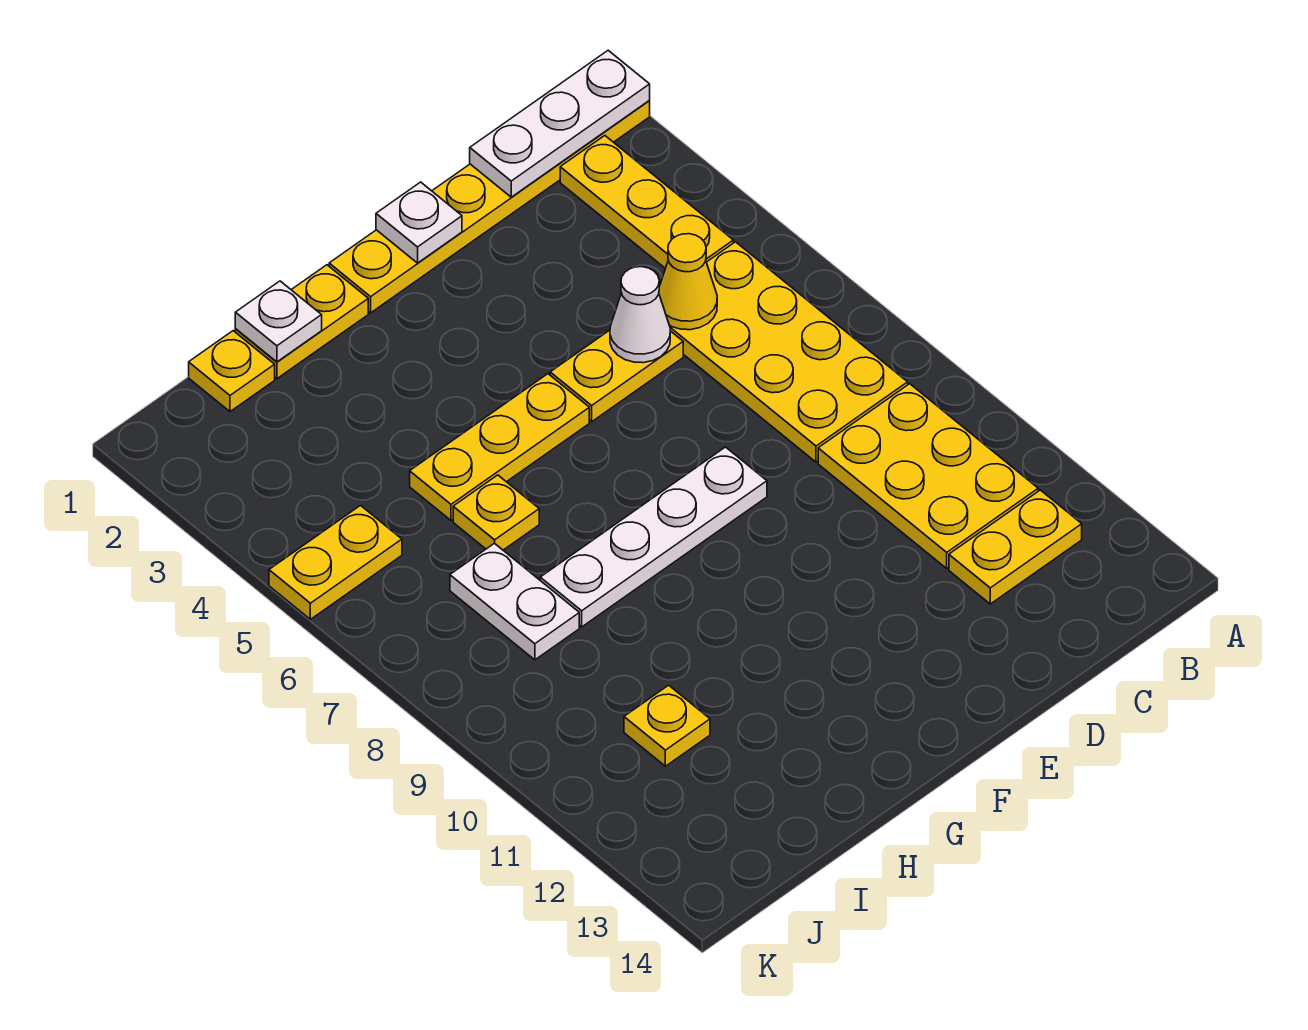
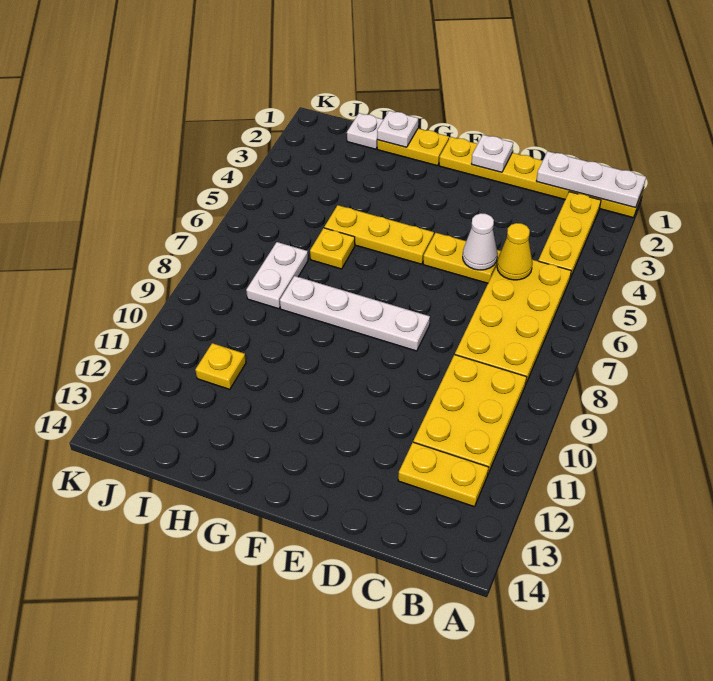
yellow 1x1 plate [189,331,275,412] -> white 1x1 plate [347,113,383,149]
yellow 1x2 plate [269,506,402,619] -> none

